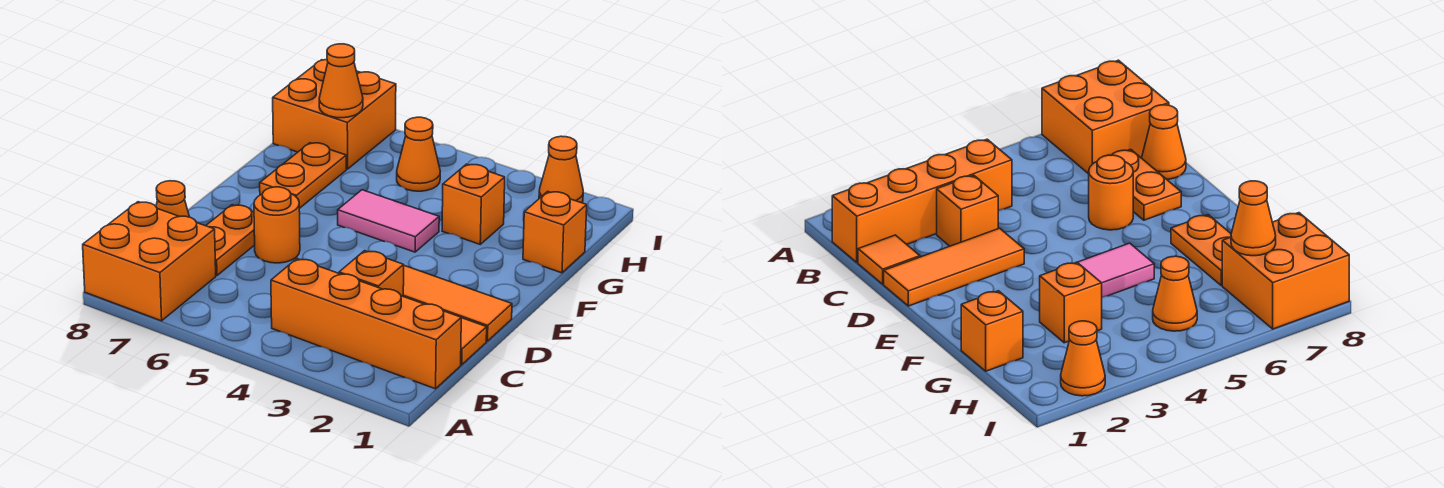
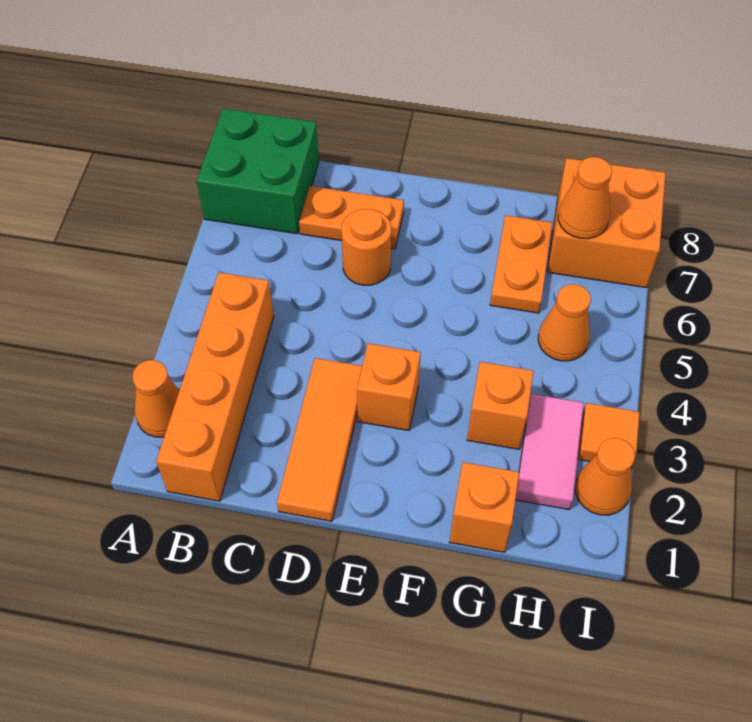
orange 2x2 brick [83,202,216,321] -> green 2x2 brick [197,109,319,234]
orange 1x1 tile [461,318,487,365] -> orange 1x1 tile moved to [578,403,640,469]
orange 1x1 brick [339,251,404,296] -> orange 1x1 brick moved to [357,343,421,430]
orange 1x1 cone [156,181,189,217] -> orange 1x1 cone moved to [132,360,180,437]
pink 1x2 tile [338,190,439,252] -> pink 1x2 tile moved to [516,394,584,509]
orange 1x2 plate [260,143,346,209] -> orange 1x2 plate turned to [490,215,552,313]

